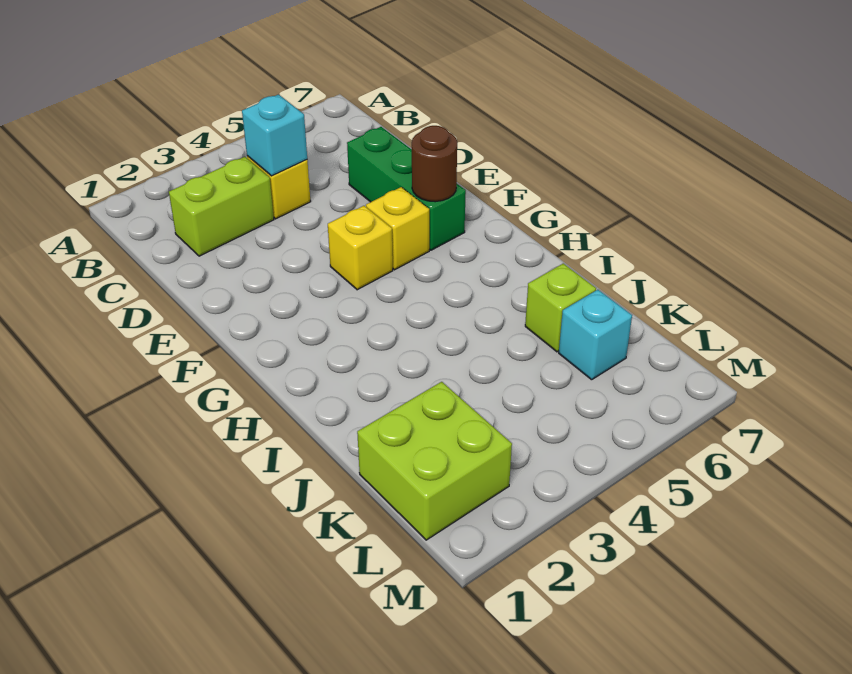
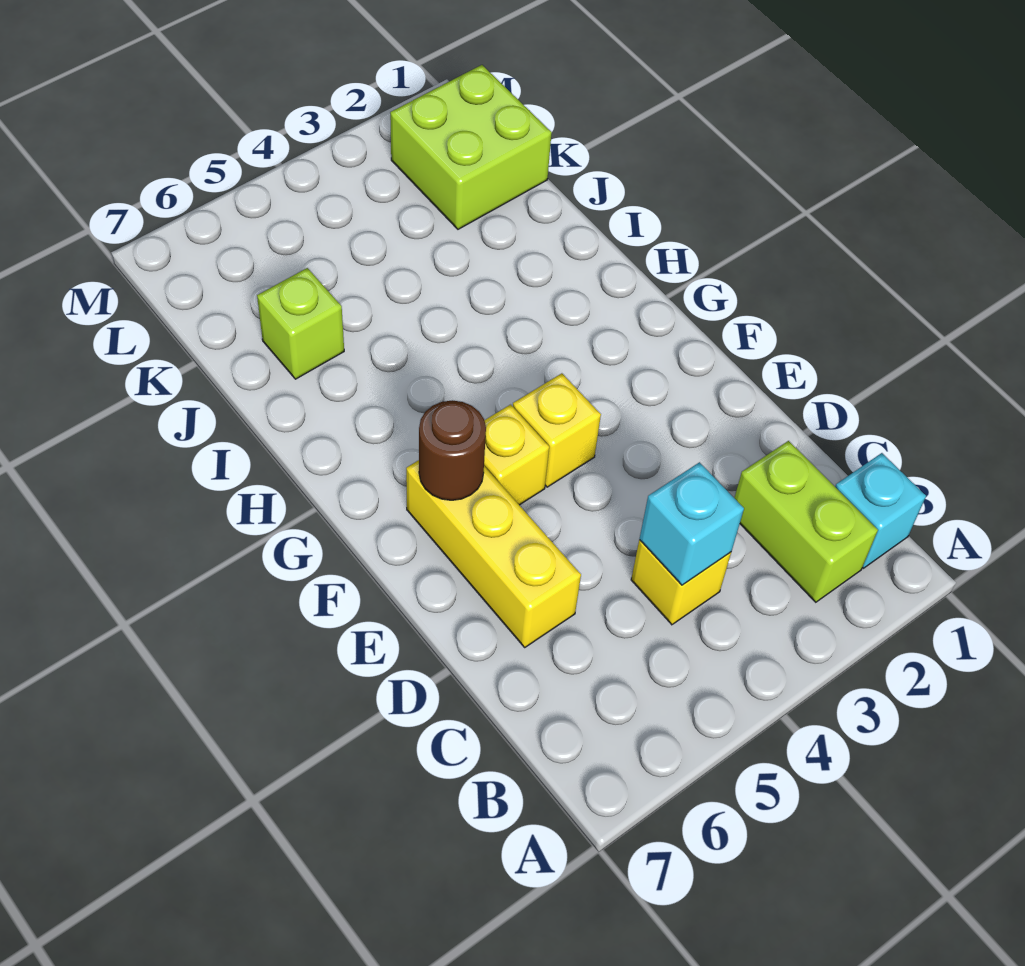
lime 1x2 brick [169,157,274,256] -> lime 1x2 brick turned to [735,441,878,602]
green 1x3 brick [347,127,466,250] -> yellow 1x3 brick [406,460,581,647]
cyan 1x1 brick [559,290,632,380] -> cyan 1x1 brick moved to [835,453,926,568]

